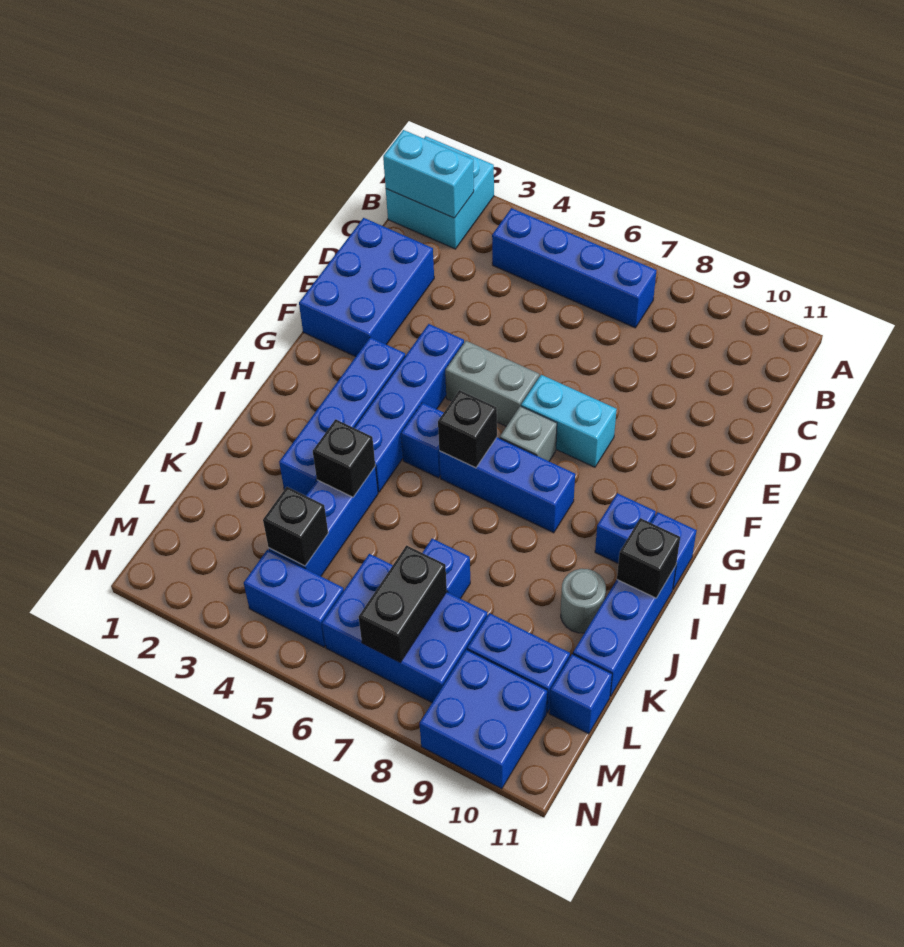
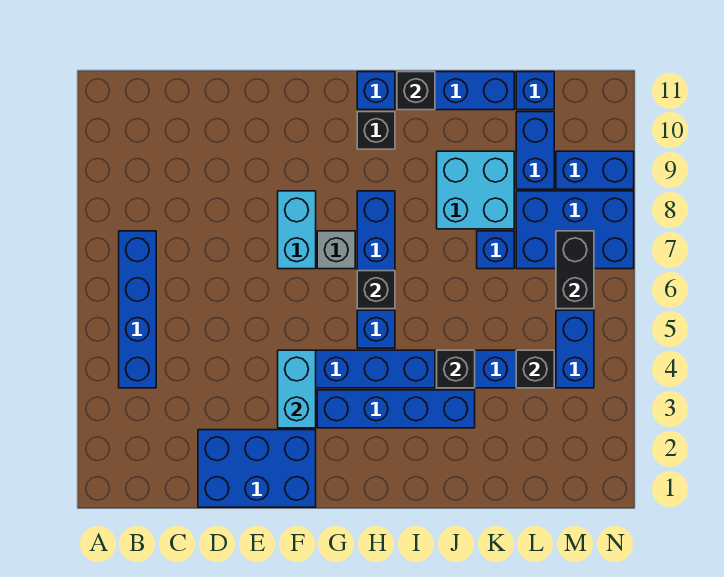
cyan 2x2 brick [386,136,494,249] -> cyan 2x2 brick moved to [437,151,514,229]
cyan 1x2 brick [383,130,474,218] -> cyan 1x2 brick moved to [278,350,316,428]
grey 1x2 brick [445,341,539,426] -> none
blue 1x1 brick [595,493,656,563] -> black 1x1 brick [357,112,395,149]
grey 1x1 round brick [561,569,606,633] -> none
blue 2x3 brick [322,554,487,703] -> blue 2x3 brick turned to [516,191,634,269]
black 1x2 brick [359,545,447,662] -> black 1x2 brick turned to [556,231,594,309]
blue 2x2 brick [419,650,547,789] -> blue 1x2 brick [556,151,634,189]

